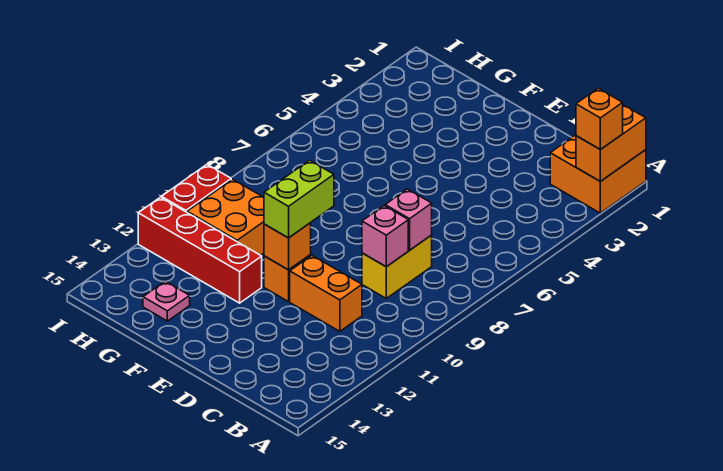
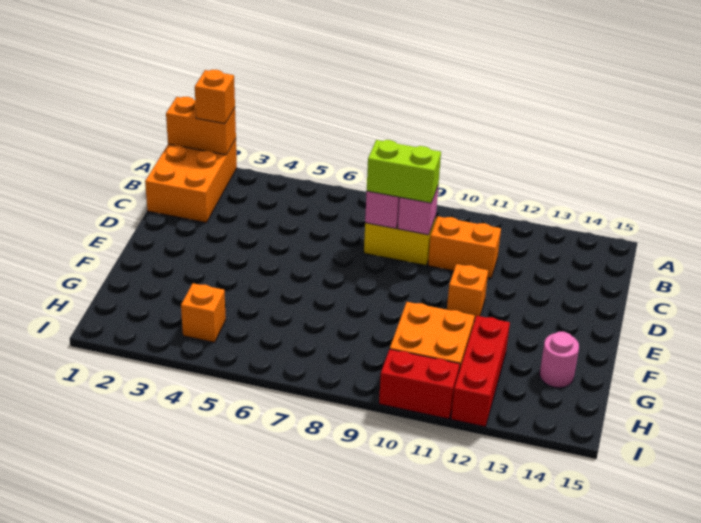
orange 2x2 brick [550,135,646,213] -> orange 2x3 brick [145,139,237,223]
orange 1x2 brick [290,256,362,331] -> orange 1x2 brick turned to [428,216,501,278]
lime 1x2 brick [264,160,334,238] -> lime 1x2 brick moved to [367,140,441,203]
orange 1x1 brick [264,223,311,270] -> orange 1x1 brick moved to [181,283,226,342]
red 1x4 brick [138,197,262,303] -> red 1x3 brick [451,316,510,427]
pink 1x1 plate [143,281,190,321] -> pink 1x1 round brick [540,332,579,388]

